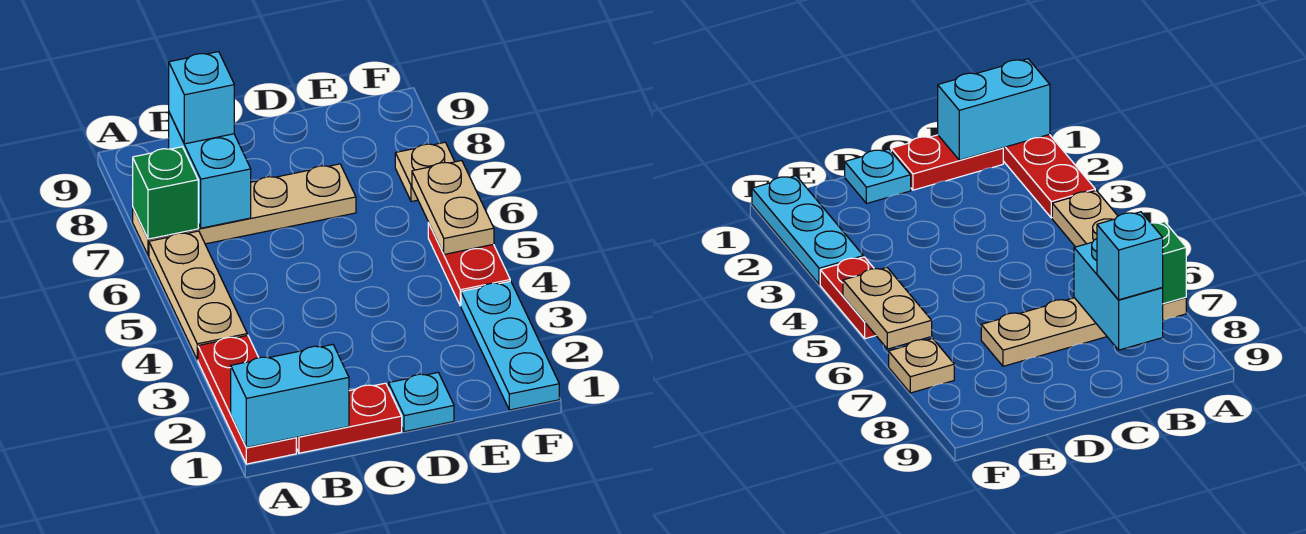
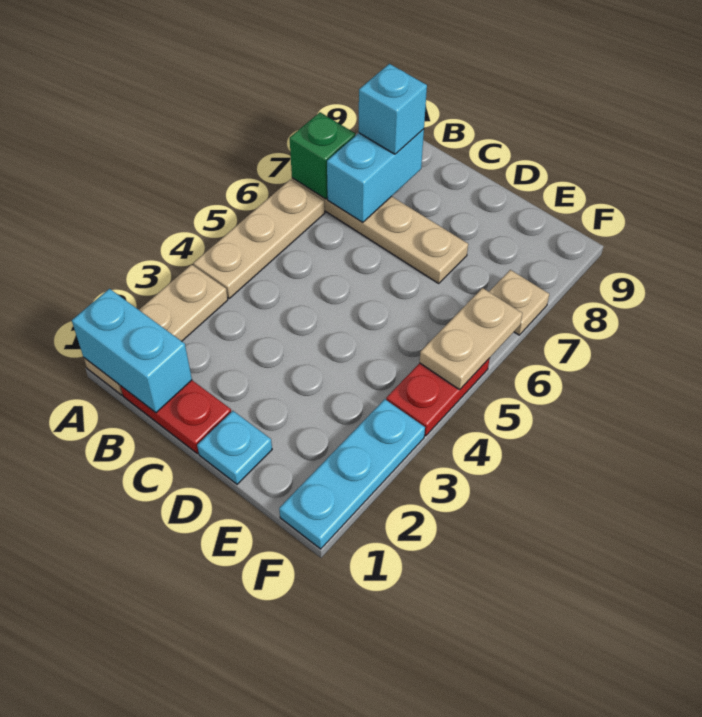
red 1x3 plate [198,335,296,464] -> tan 1x3 plate [84,265,228,395]

